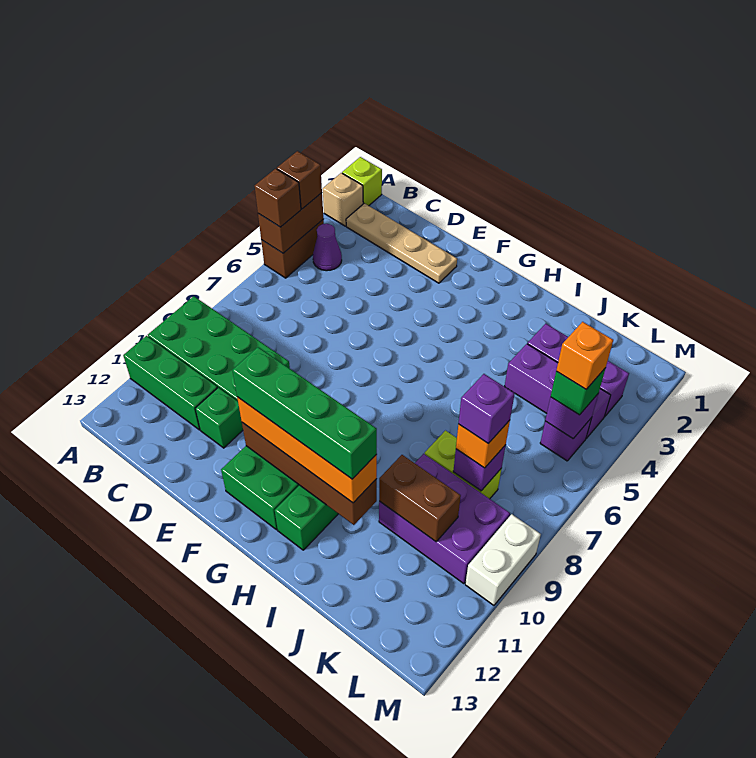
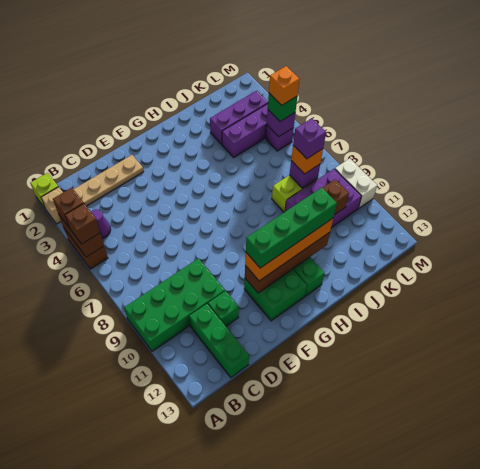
green 1x3 brick [123,336,217,430] -> green 1x3 brick turned to [189,304,249,377]

